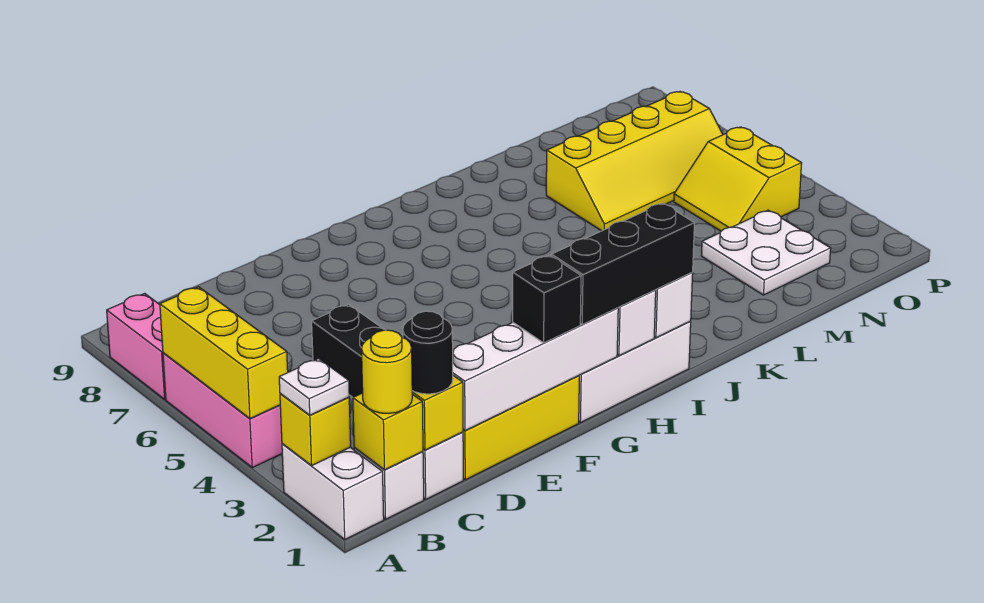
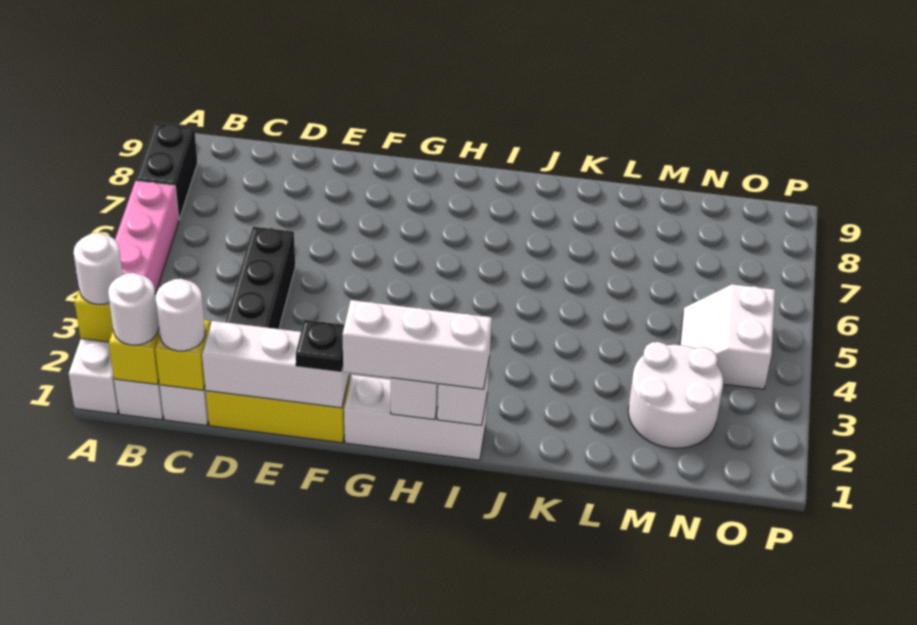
white 1x1 plate [279,359,349,415] -> white 1x1 round brick [74,233,123,304]
yellow 1x3 brick [160,287,288,419] -> none
pink 1x2 brick [107,293,166,399] -> black 1x2 brick [136,123,198,219]
yellow 1x1 round brick [362,330,412,413] -> white 1x1 round brick [108,273,159,345]
black 1x1 round brick [403,311,453,394] -> white 1x1 round brick [156,279,205,351]
white 1x4 brick [453,308,618,431] -> white 1x3 brick [202,321,350,408]
black 1x1 brick [513,255,581,343] -> black 1x1 plate [296,320,345,371]
black 1x3 brick [552,203,694,325] -> white 1x3 brick [343,300,492,389]
yellow 2x4 slope [546,92,723,231] -> none
white 2x2 plate [701,210,831,295] -> white 2x2 round brick [628,342,723,448]
yellow 2x2 slope [674,127,802,231] -> white 2x2 slope [680,284,775,389]

